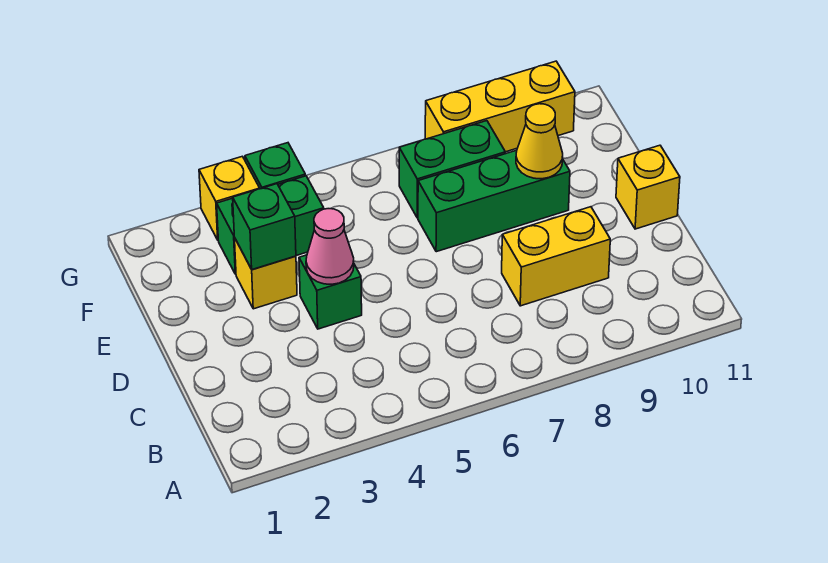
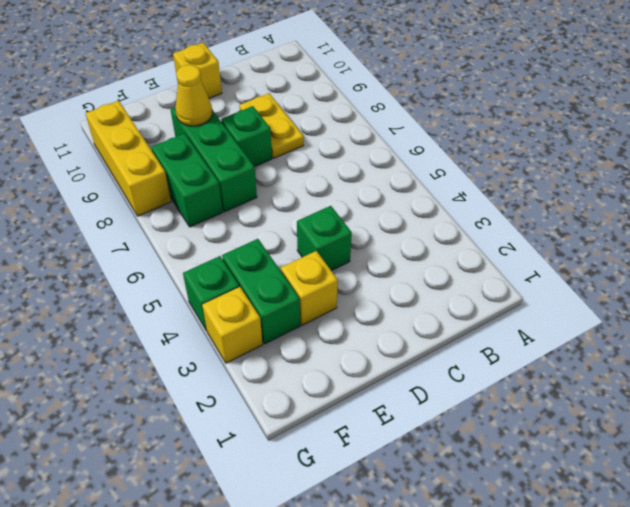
yellow 1x2 brick [502,207,610,306] -> yellow 1x2 plate [239,93,304,158]
pink 1x1 cone [306,209,354,284] -> none
green 1x1 brick [233,184,296,269] -> green 1x1 brick moved to [221,106,272,167]

